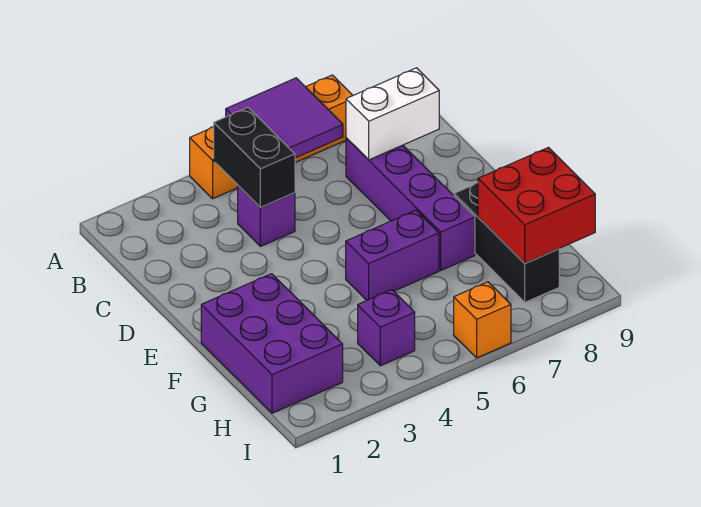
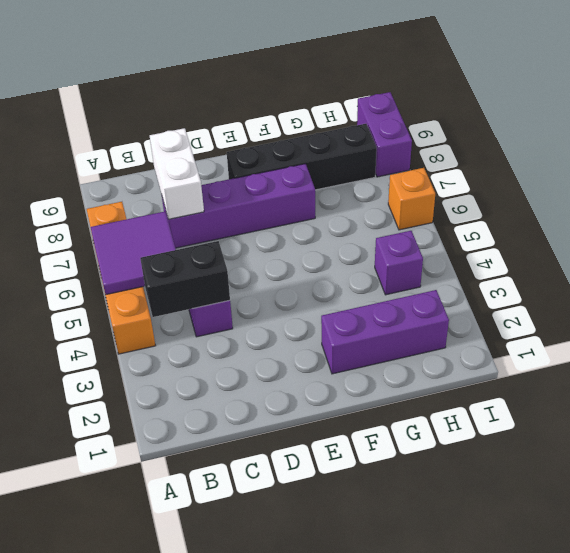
purple 2x3 brick [201,274,343,413] -> purple 1x3 brick [321,290,449,374]
purple 1x2 brick [346,210,439,300] -> purple 1x2 brick moved to [357,92,412,177]
black 1x3 brick [454,183,559,302] -> black 1x4 brick [227,124,377,190]
red 2x2 brick [478,148,595,263] -> none

